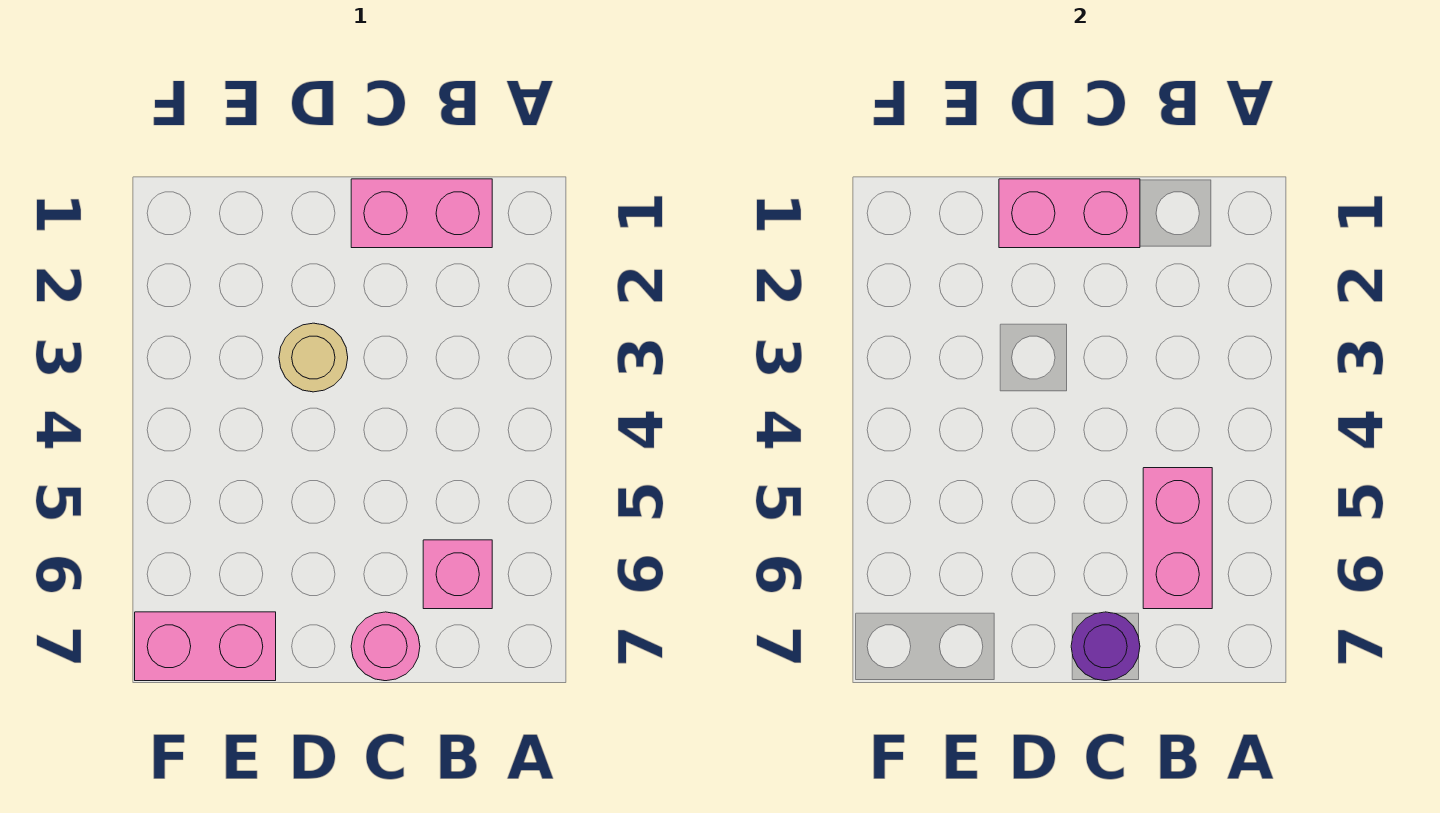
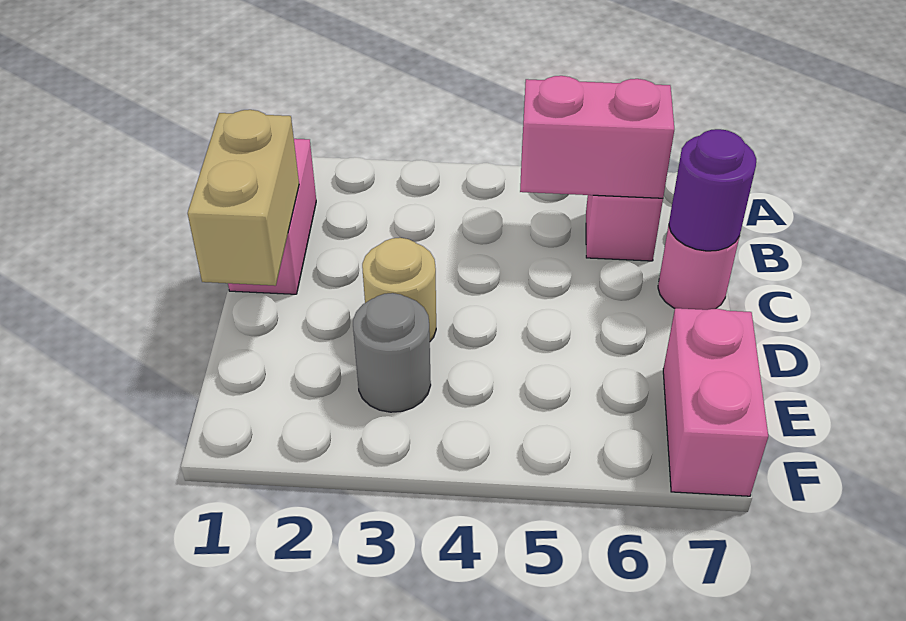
pink 1x2 brick [999,179,1140,248] -> tan 1x2 brick [188,110,299,286]
none -> grey 1x1 round brick [353,293,431,412]

